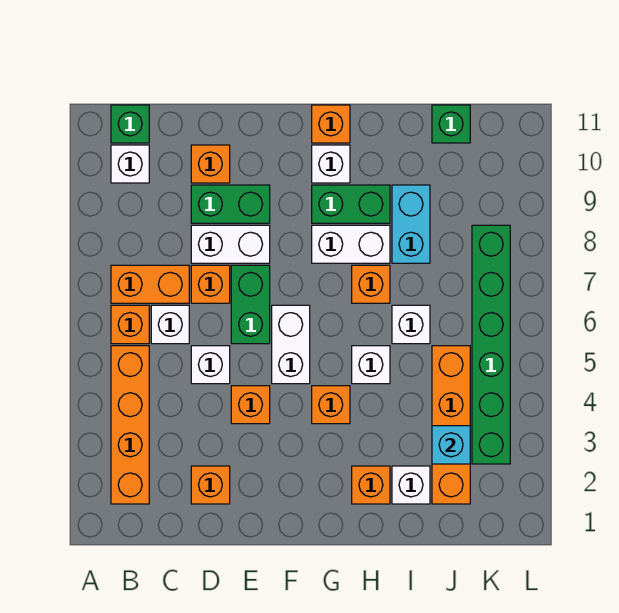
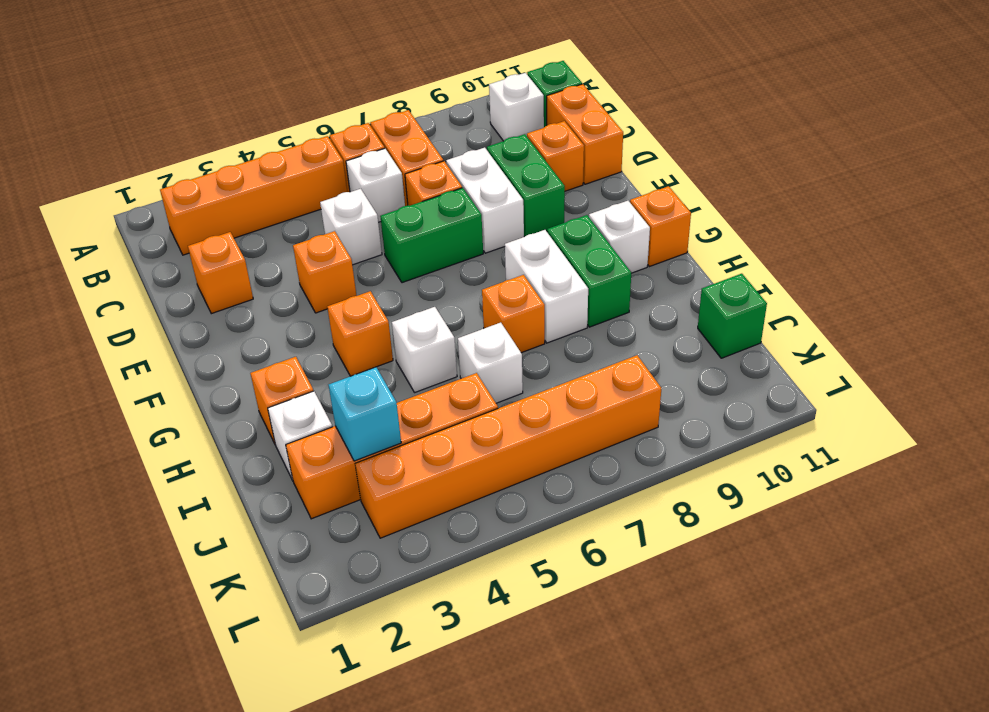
none -> orange 1x2 brick [547,84,623,184]
white 1x2 brick [272,305,310,384] -> none
cyan 1x2 brick [392,185,430,263] -> none
green 1x6 brick [472,225,510,464] -> orange 1x6 brick [355,355,661,538]

